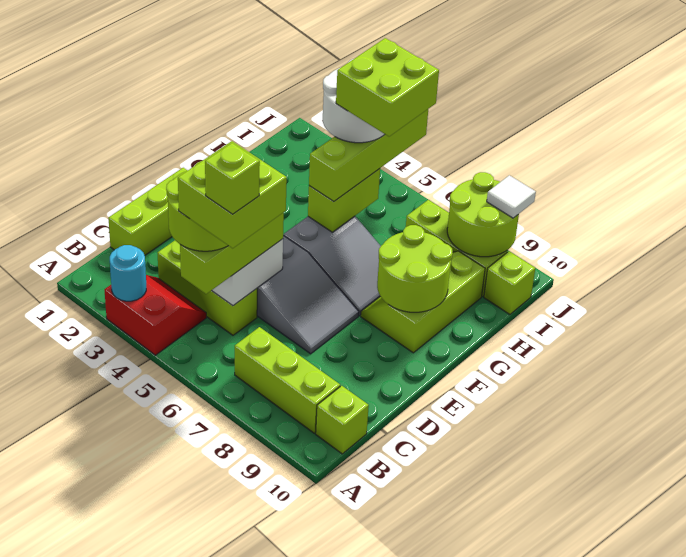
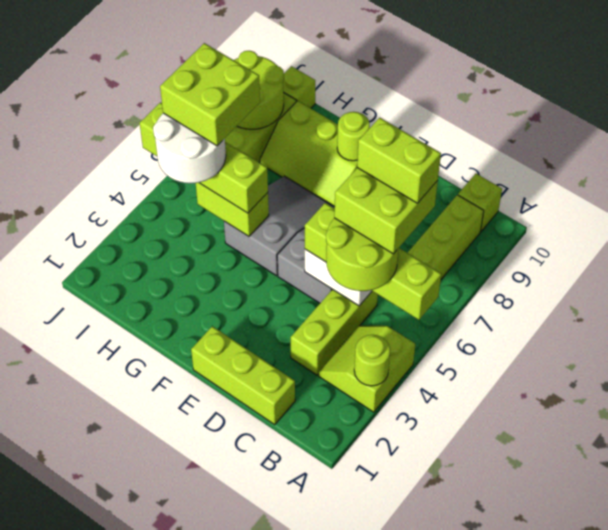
red 2x2 slope [105,275,206,355] -> lime 2x2 slope [319,326,415,412]
cyan 1x1 round brick [110,245,146,301] -> lime 1x1 round brick [354,335,390,386]
lime 1x3 brick [180,212,284,294] -> lime 1x4 brick [305,203,441,320]
lime 1x1 brick [205,143,260,214] -> lime 1x2 brick [357,118,441,203]
lime 2x2 round brick [377,225,453,312] -> lime 1x1 round brick [337,112,370,161]
white 1x1 tile [487,175,536,218] -> none

